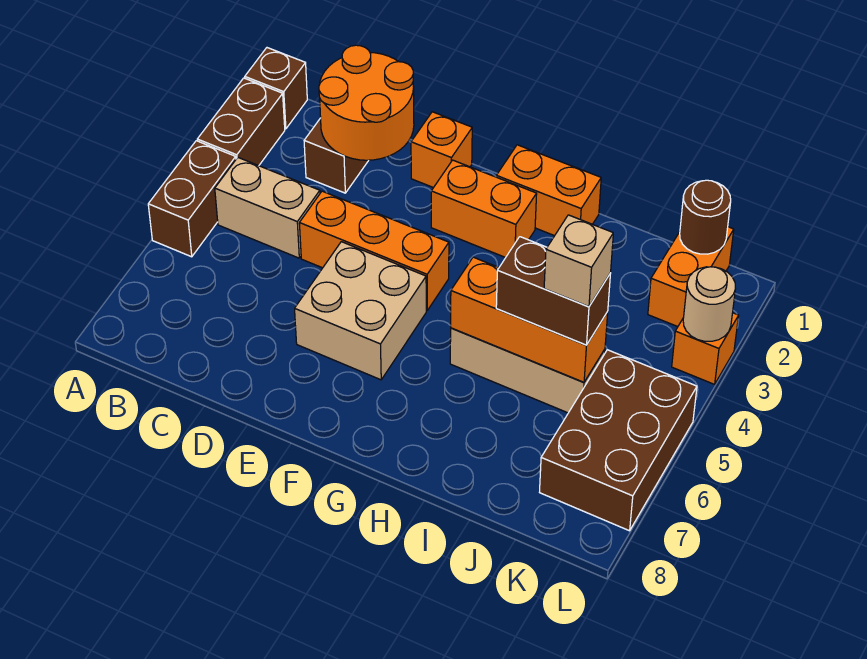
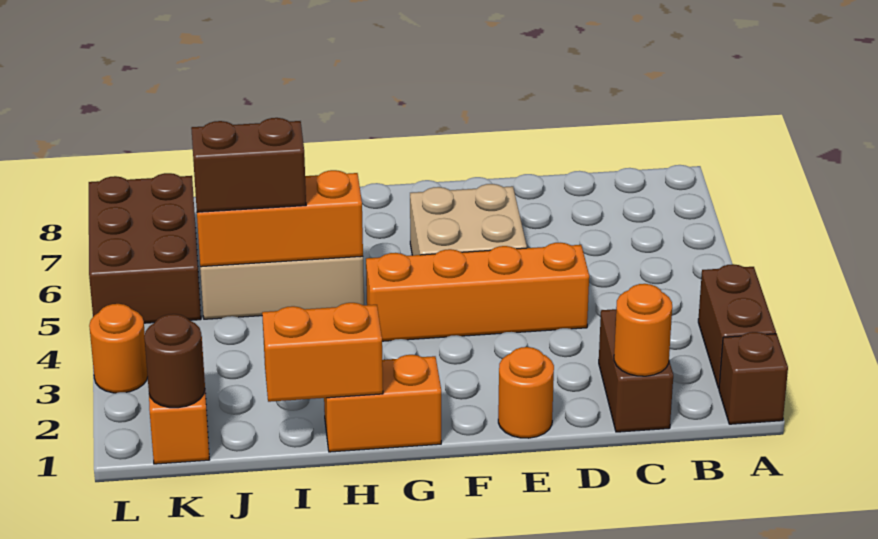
brown 1x2 brick [148,141,236,257] -> none
tan 1x2 brick [215,158,320,258] -> none
orange 2x2 round brick [319,45,414,160] -> orange 1x1 round brick [614,284,672,376]
orange 1x3 brick [299,191,449,311] -> orange 1x4 brick [366,243,589,341]
orange 1x1 brick [411,112,472,188] -> orange 1x1 round brick [498,347,554,438]
orange 1x2 brick [431,160,537,258] -> orange 1x2 brick moved to [262,303,383,402]
tan 1x1 brick [544,215,613,307] -> none
orange 1x1 brick [672,313,739,384] -> orange 1x1 round brick [89,304,148,393]
tan 1x1 round brick [683,267,736,341] -> none

